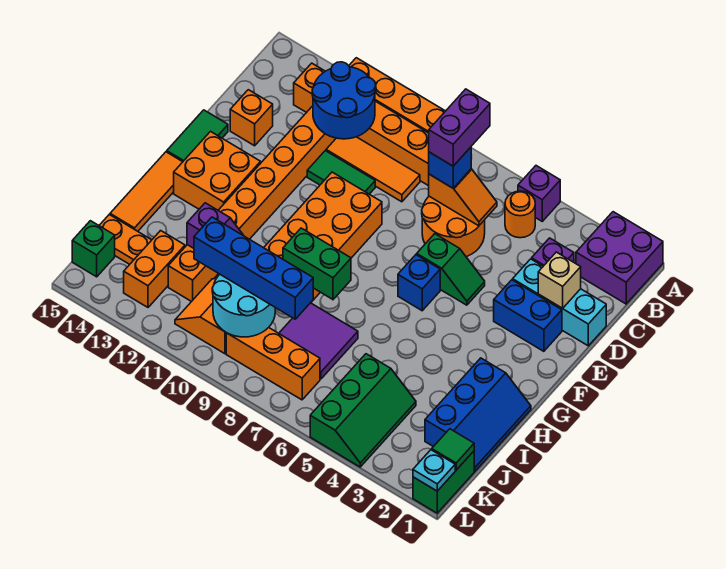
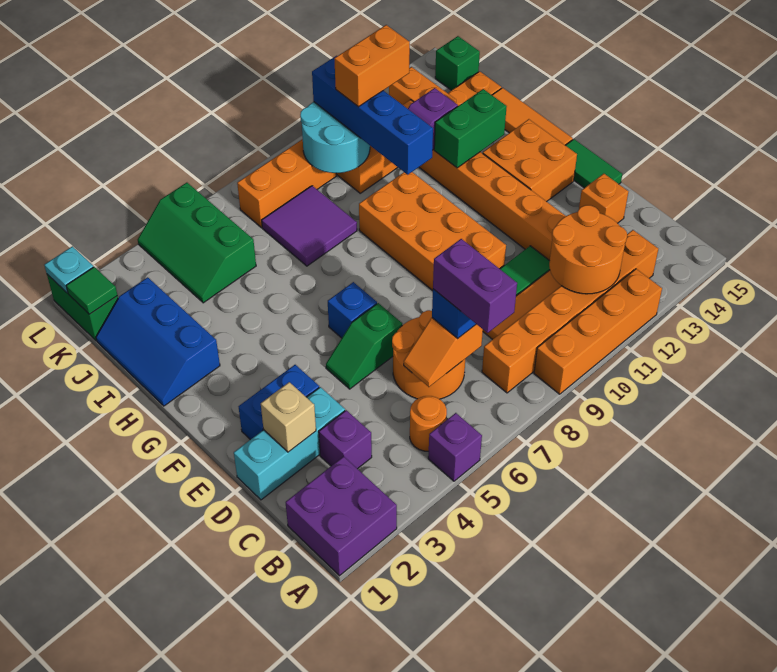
blue 2x2 round brick [312,62,376,139] -> orange 2x2 round brick [549,205,627,294]
green 1x2 brick [283,228,351,299] -> green 1x2 brick moved to [434,89,507,168]
blue 1x4 brick [194,217,313,319] -> blue 1x4 brick turned to [312,56,433,175]
none -> orange 1x2 brick [334,25,410,107]

